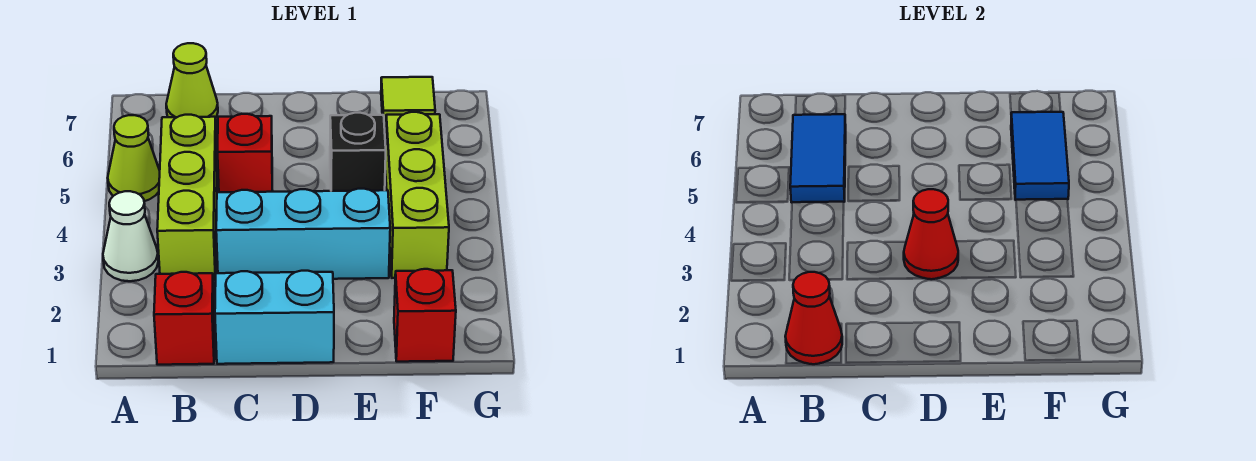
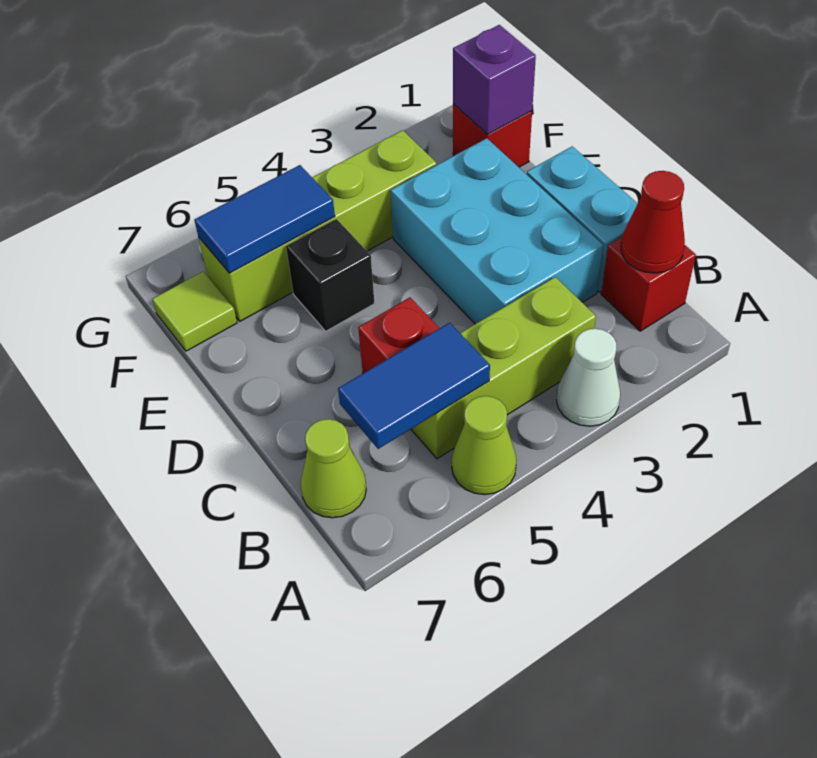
cyan 1x3 brick [216,189,390,279] -> cyan 2x3 brick [391,138,603,324]
red 1x1 cone [904,189,958,279] -> none
none -> purple 1x1 brick [453,25,536,134]
lime 1x3 brick [385,112,449,278] -> lime 1x4 brick [198,130,437,321]

